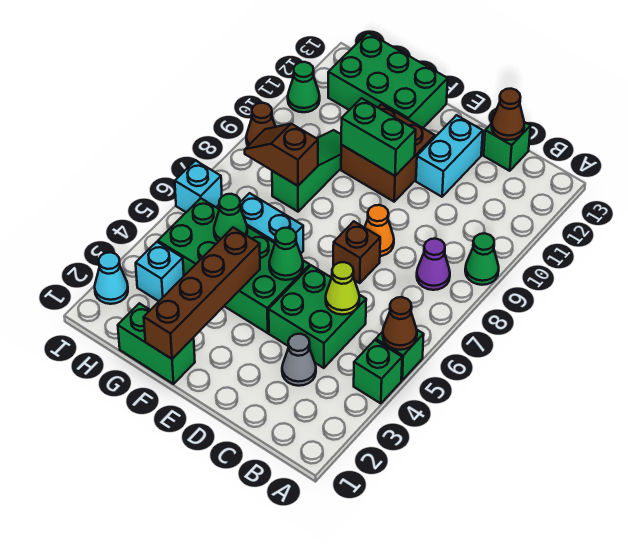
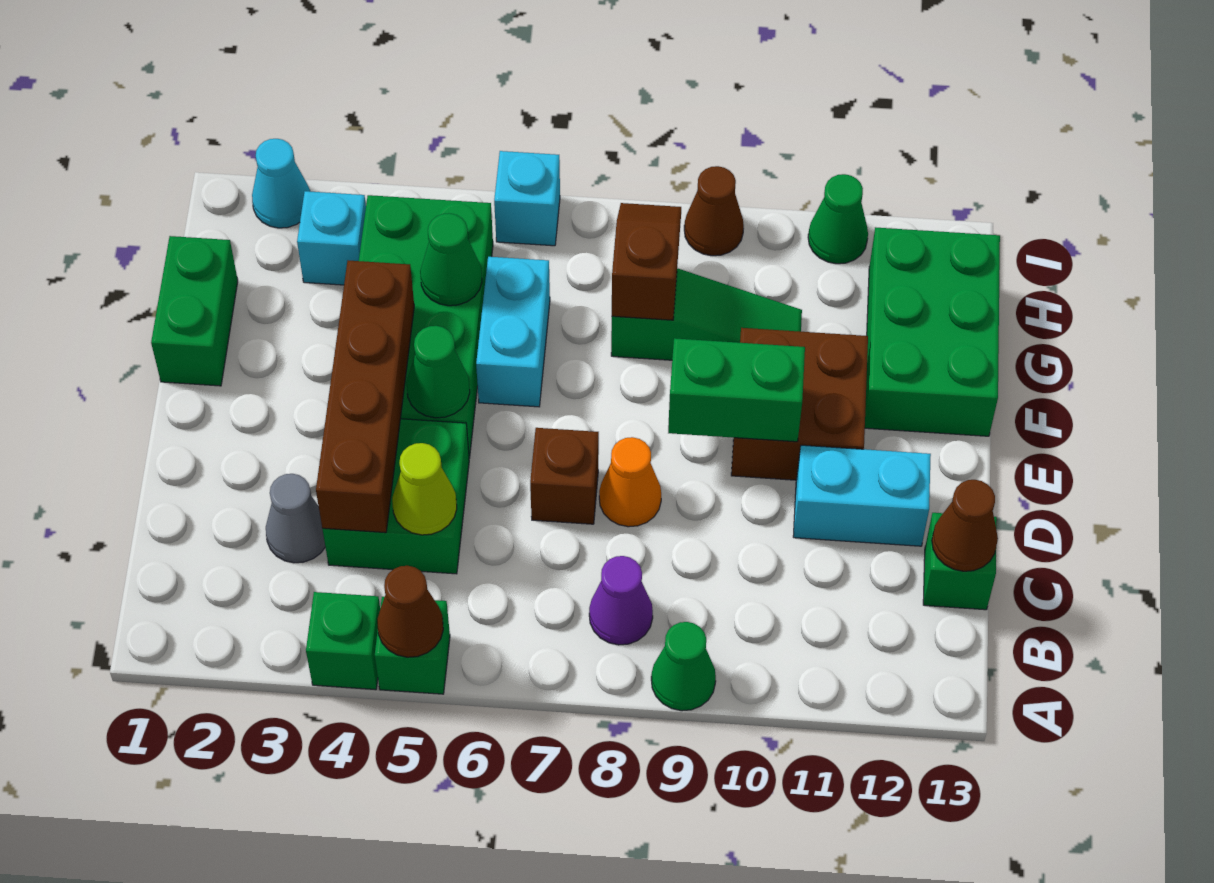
green 1x2 brick [341,98,416,176] -> green 1x2 brick turned to [668,338,805,442]
brown 1x4 brick [144,228,260,359] -> brown 1x4 brick turned to [316,261,414,533]

